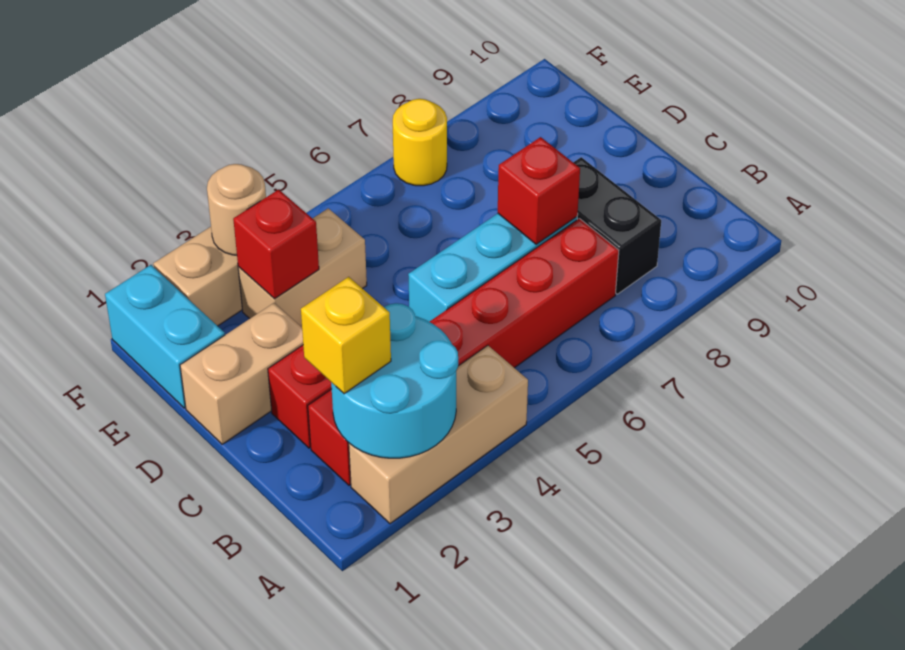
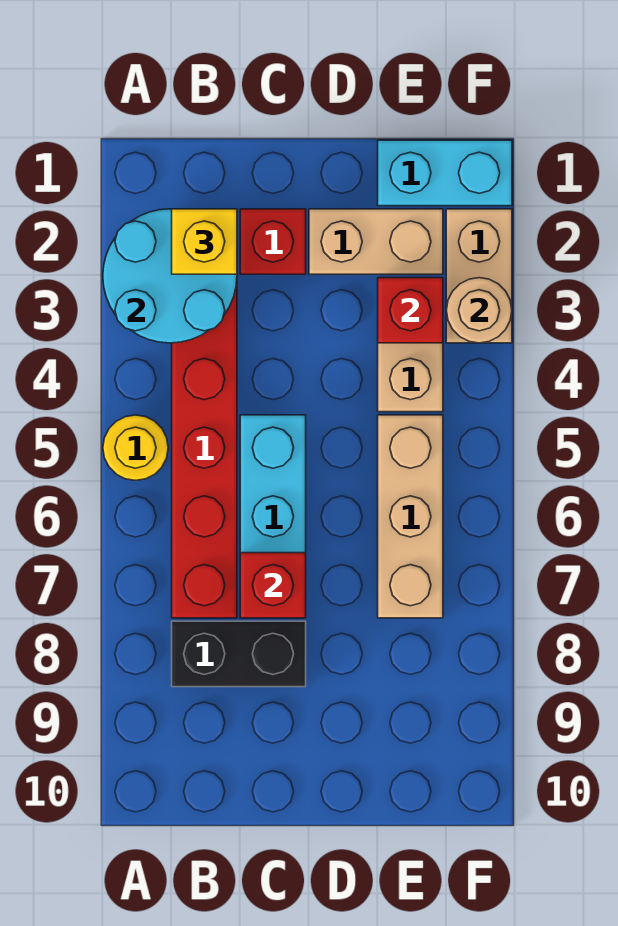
tan 1x3 brick [349,346,528,524] -> tan 1x3 brick moved to [378,415,443,618]
tan 1x2 brick [180,303,303,444] -> tan 1x2 brick turned to [309,209,443,274]
yellow 1x1 round brick [393,99,447,186] -> yellow 1x1 round brick moved to [103,415,168,480]

